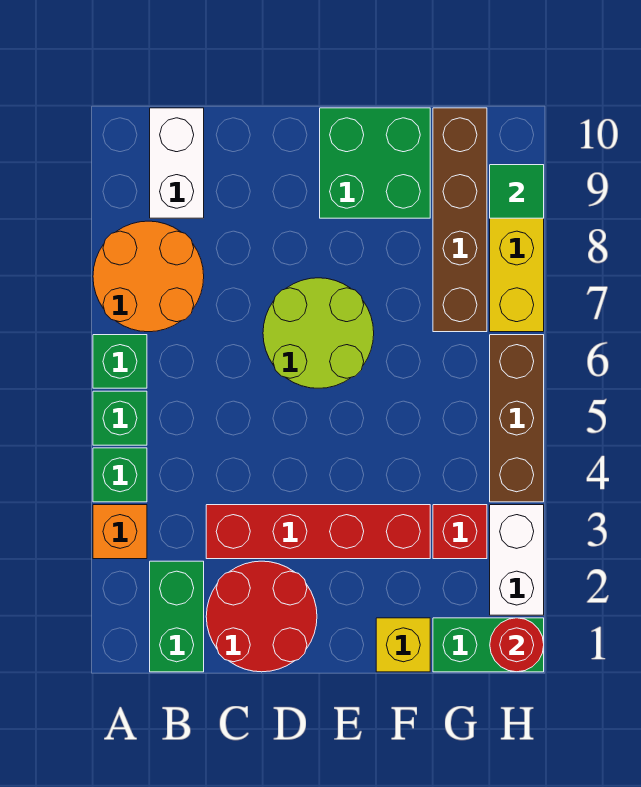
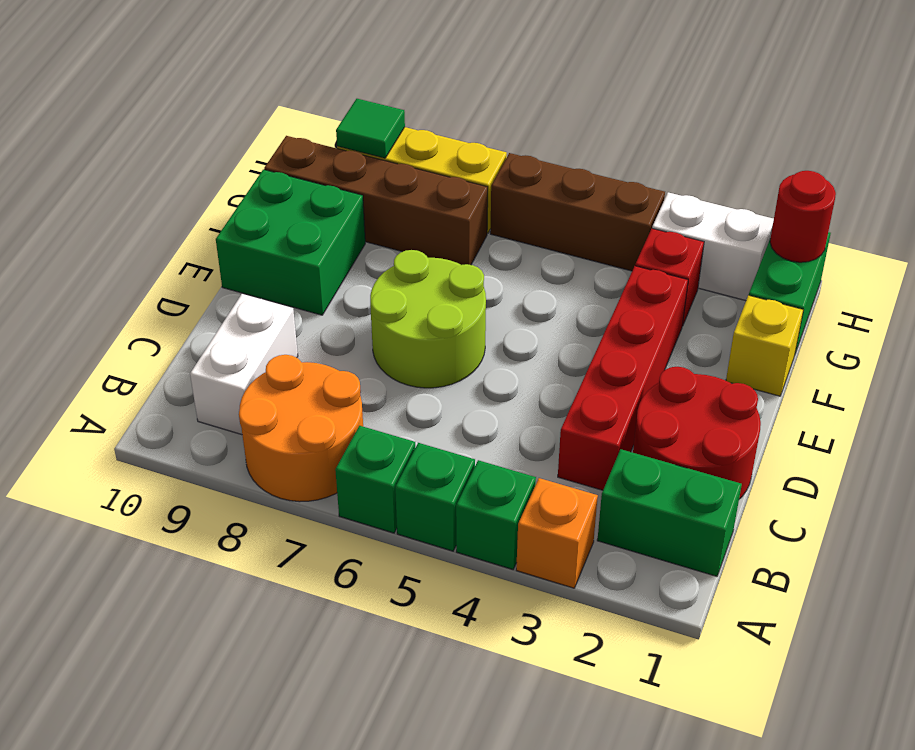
white 1x2 brick [150,108,204,218] -> white 1x2 brick turned to [190,294,298,435]

